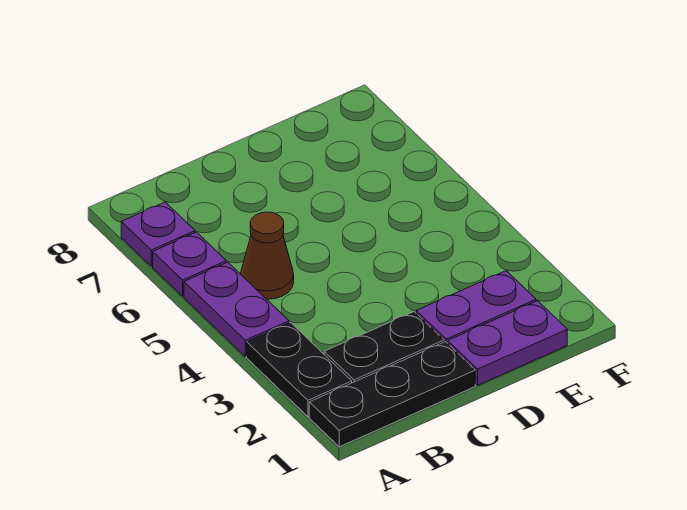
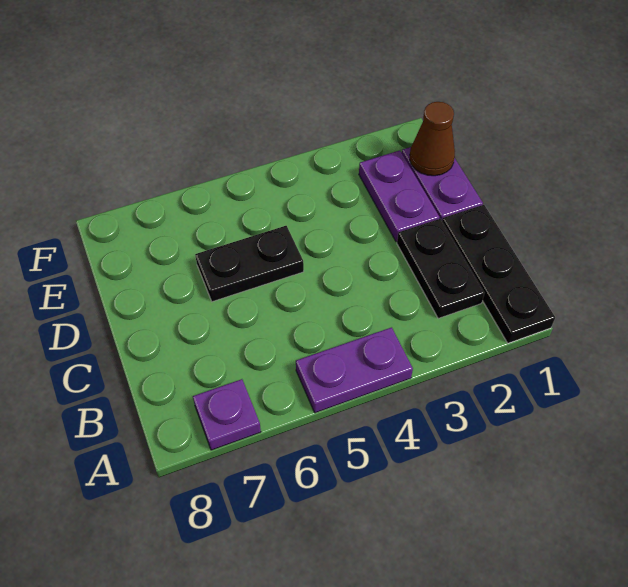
black 1x2 plate [247,322,352,417] -> black 1x2 plate moved to [195,226,304,302]
purple 1x1 plate [153,232,226,296] -> none
brown 1x1 cone [241,212,294,299] -> brown 1x1 cone moved to [410,102,455,176]

